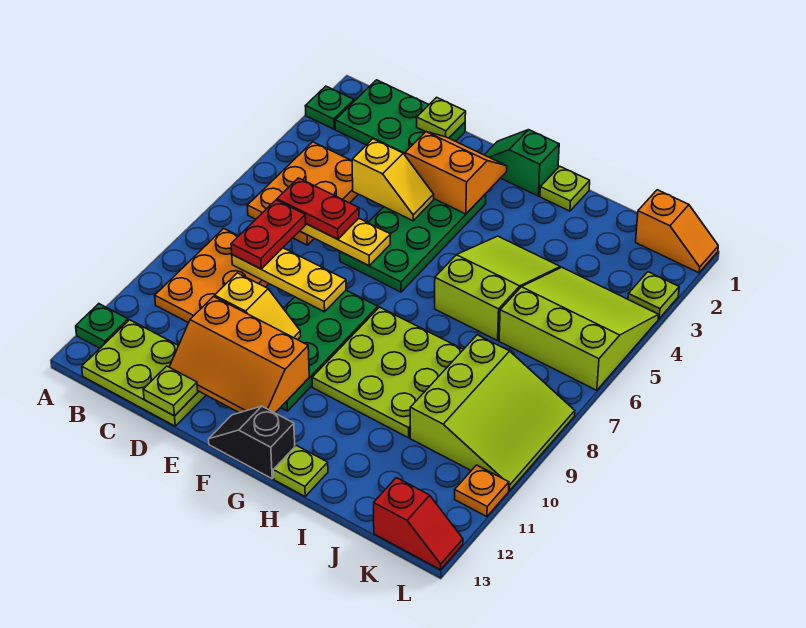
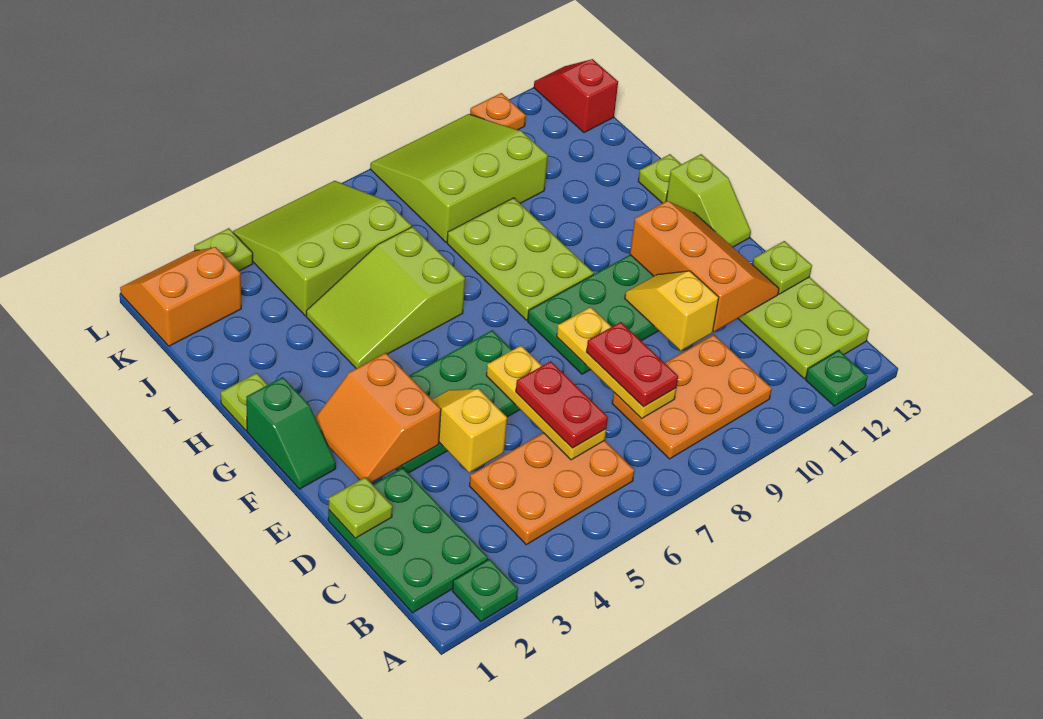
red 1x2 plate [231,200,306,269] -> red 1x2 plate turned to [586,322,678,407]
black 1x2 slope [209,406,295,479] -> lime 1x2 slope [666,154,751,247]
lime 3x3 plate [312,307,463,438] -> lime 2x3 plate [447,198,594,320]
lime 3x3 slope [499,267,659,390] -> lime 3x3 slope turned to [232,181,411,316]
orange 1x2 slope [636,190,718,273] -> orange 2x2 slope [120,247,241,346]

